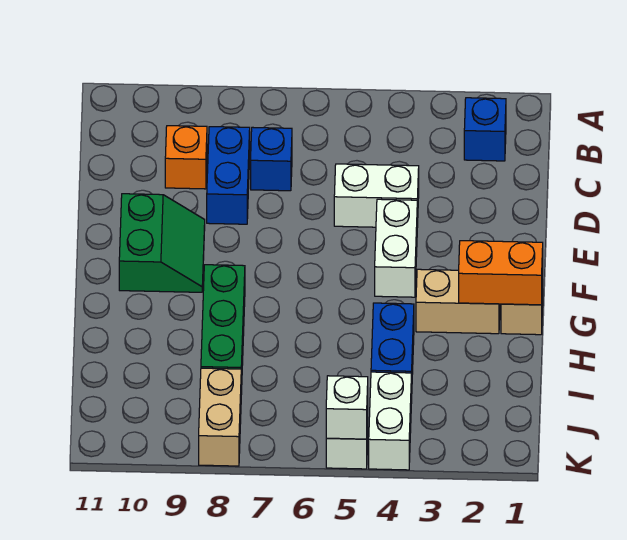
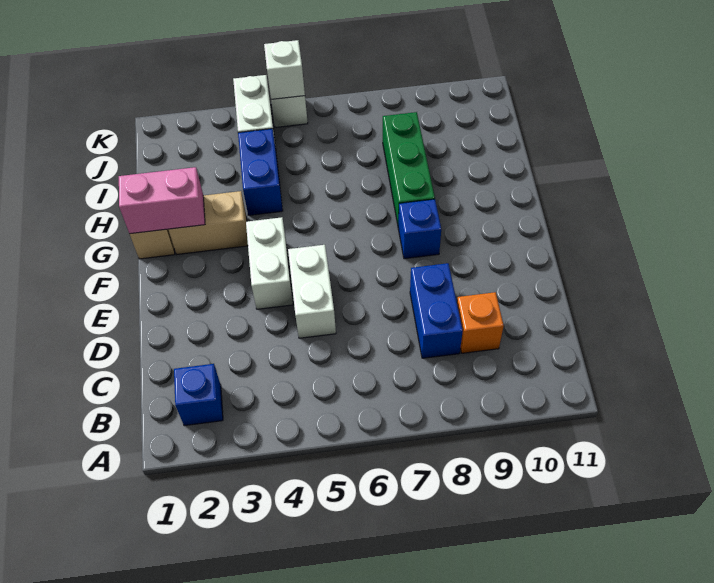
blue 1x1 brick [251,127,292,191] -> blue 1x1 brick moved to [398,199,441,259]
white 1x2 brick [334,164,419,227] -> white 1x2 brick turned to [288,245,336,338]
green 2x2 slope [119,194,205,292] -> none
orange 1x2 brick [459,241,543,305] -> pink 1x2 brick [119,167,205,234]
tan 1x2 brick [199,368,241,466] -> none

